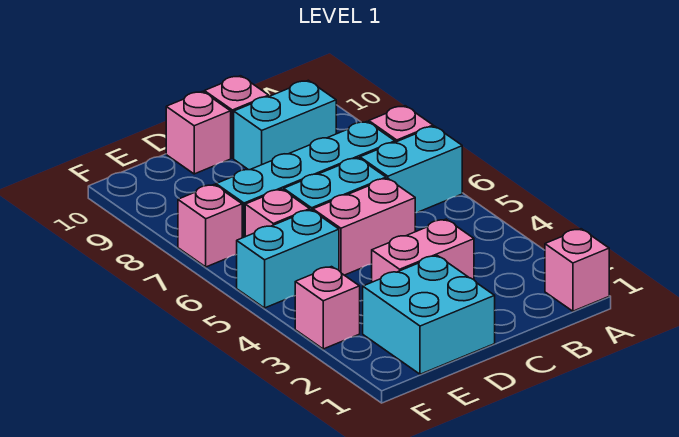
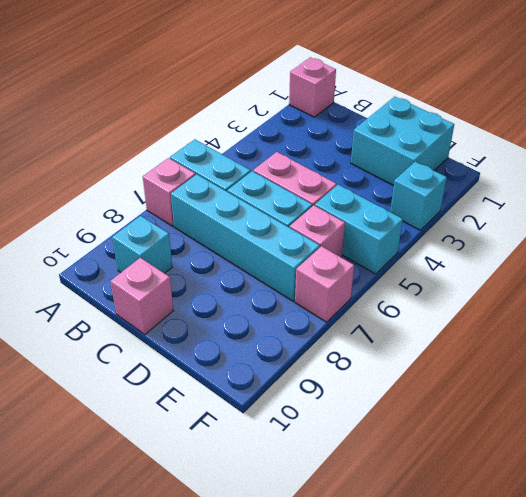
cyan 1x2 brick [234,80,336,170] -> cyan 1x1 brick [112,216,172,273]
pink 1x2 brick [372,219,474,282] -> none
pink 1x1 brick [166,92,231,174] -> none
pink 1x1 brick [295,267,360,349] -> cyan 1x1 brick [390,162,447,230]

